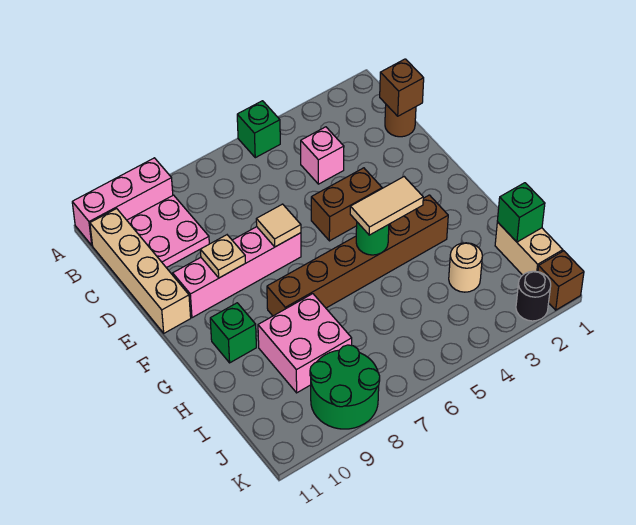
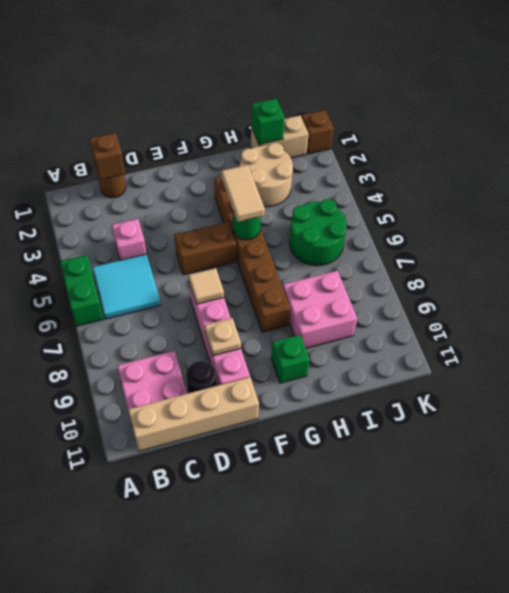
green 1x1 brick [237,101,280,158] -> green 1x2 brick [60,255,104,326]
pink 1x3 brick [72,158,173,245] -> none
none -> cyan 2x2 tile [92,254,161,319]
brown 1x2 brick [311,168,382,241] -> brown 1x2 brick turned to [174,222,236,275]
tan 1x1 round brick [449,243,482,292] -> tan 2x2 round brick [240,143,293,207]
green 2x2 round brick [310,345,380,429] -> green 2x2 round brick moved to [289,199,347,266]
black 1x1 round brick [516,271,551,321] -> black 1x1 round brick moved to [186,361,216,393]

